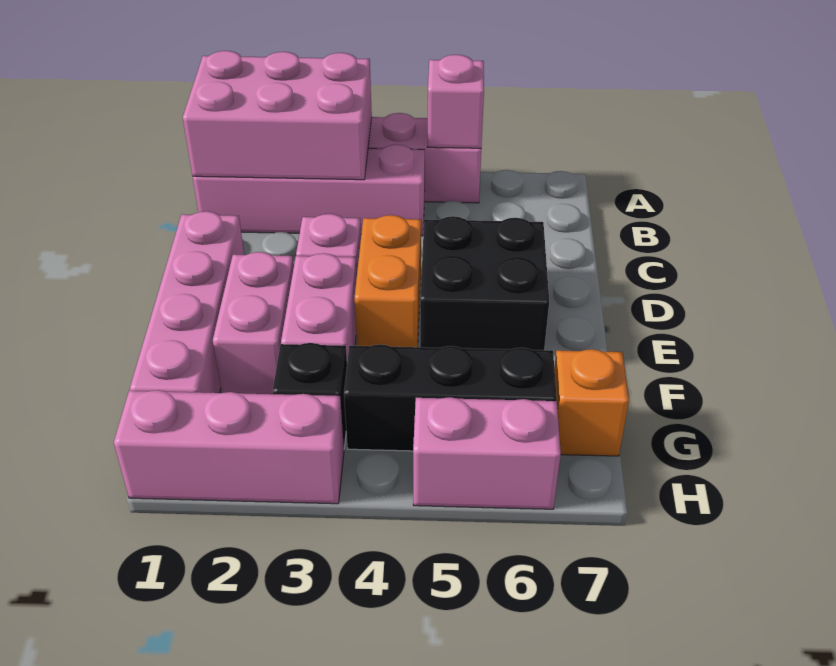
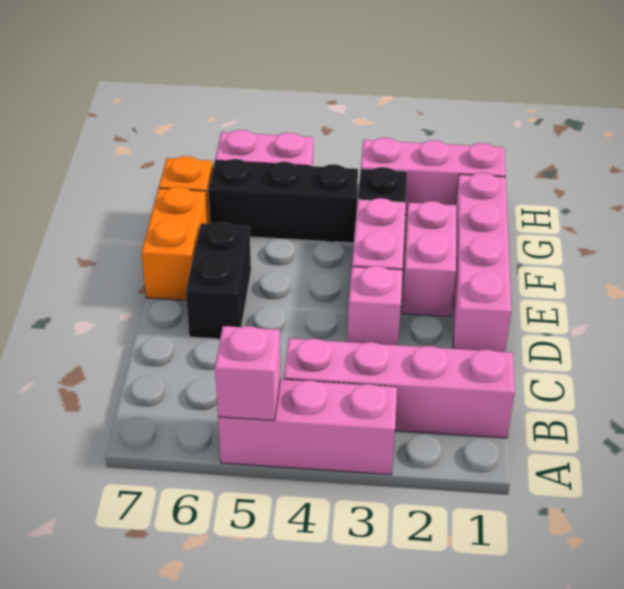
pink 2x3 brick [183,51,372,180] -> none
orange 1x2 brick [355,215,421,347] -> orange 1x2 brick moved to [141,187,208,300]
black 2x2 brick [420,216,549,350] -> black 1x2 brick [186,222,251,339]

